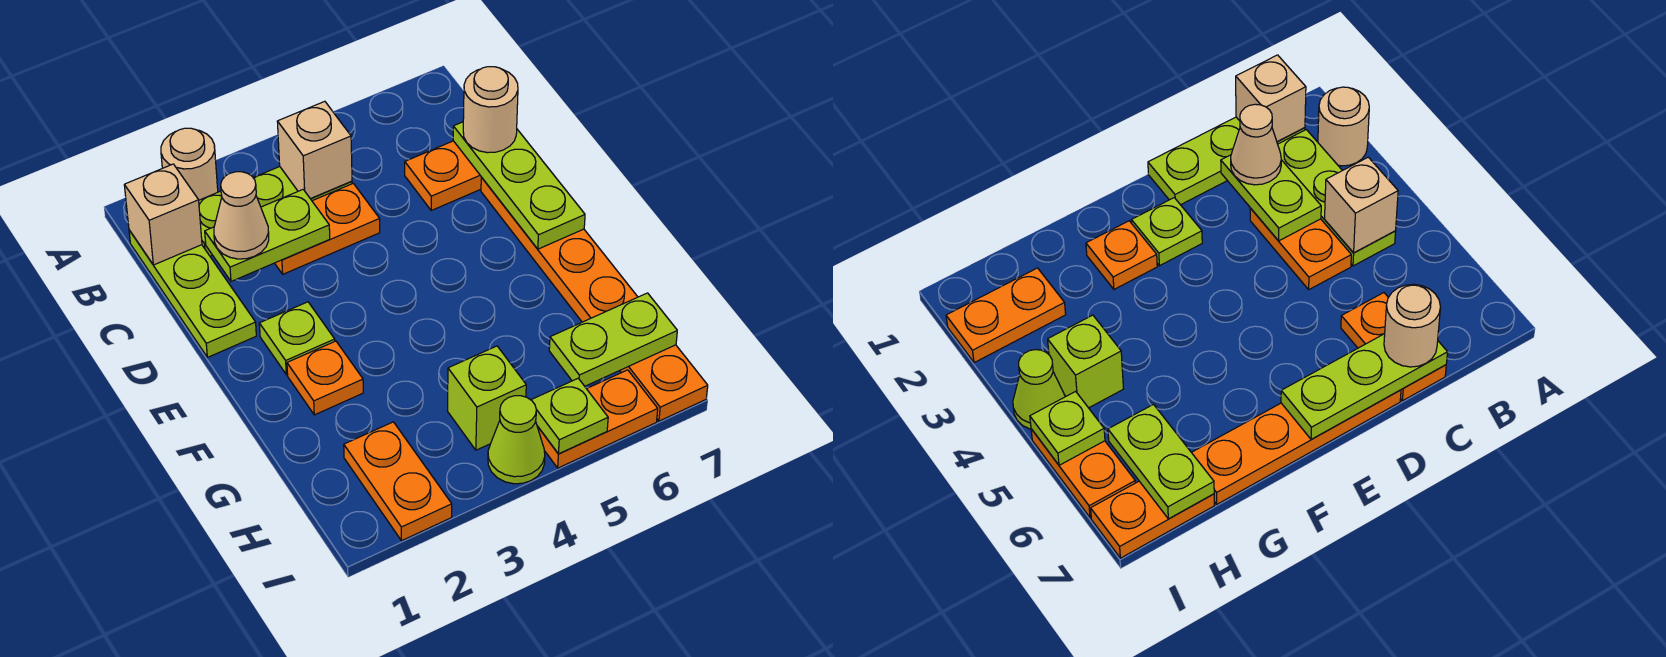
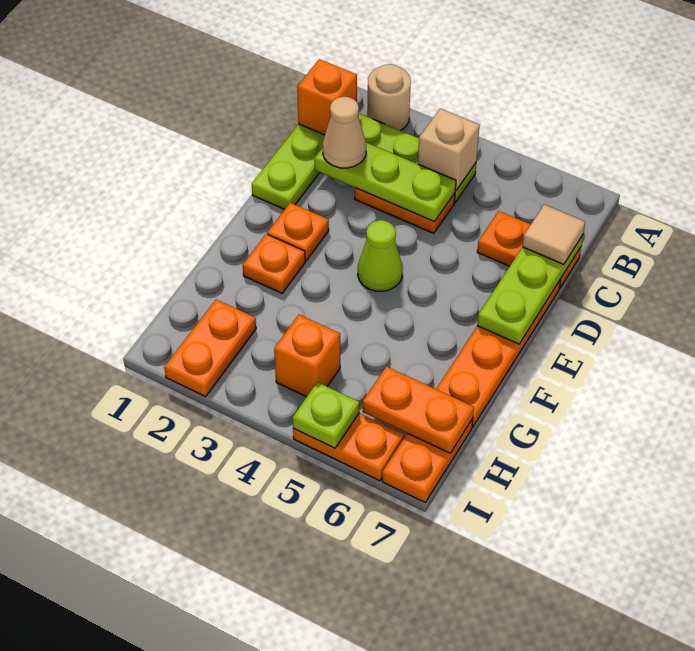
tan 1x1 brick [124,164,202,265] -> orange 1x1 brick [297,59,357,135]
lime 1x2 plate [205,190,330,281] -> lime 1x3 plate [314,143,456,222]
tan 1x1 round brick [463,67,518,153] -> tan 1x1 tile [522,204,585,264]
lime 1x1 plate [259,302,335,375] -> orange 1x1 plate [267,203,329,261]
lime 1x1 brick [448,346,526,450] -> orange 1x1 brick [274,315,340,397]
lime 1x2 plate [549,293,677,386] -> orange 1x2 plate [363,366,474,453]
lime 1x1 cone [488,396,545,484] -> lime 1x1 cone moved to [358,220,403,291]

